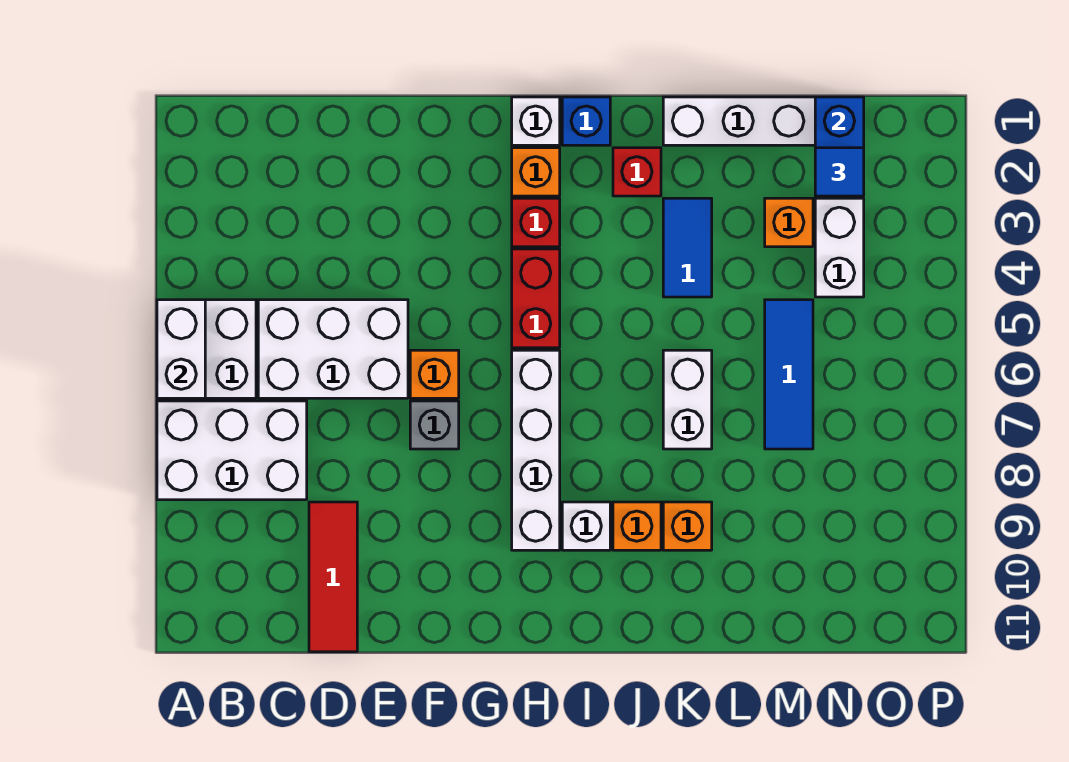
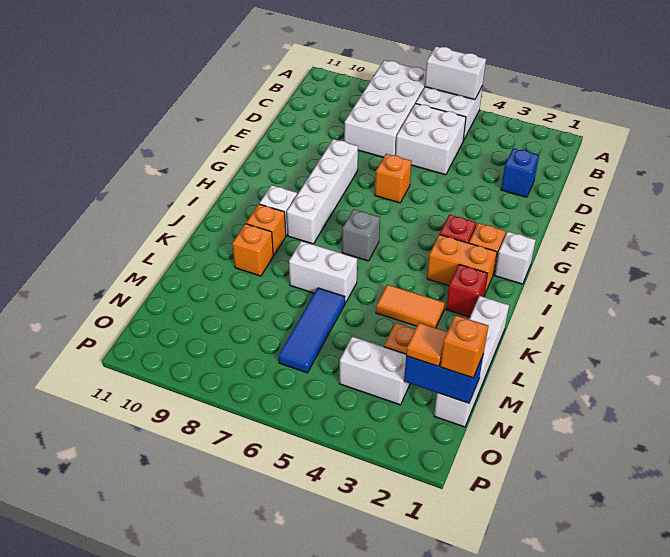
white 2x3 brick [157,401,307,500] -> white 2x4 brick [344,60,426,157]
white 2x3 brick [258,300,408,398] -> white 2x2 brick [395,104,466,175]
red 1x3 tile [309,502,357,652] -> none
grey 1x1 brick [410,401,459,449] -> grey 1x1 brick moved to [342,209,380,261]
red 1x2 brick [512,249,560,348] -> none
white 1x4 brick [512,350,560,550] -> white 1x4 brick turned to [287,139,358,244]
blue 1x1 brick [562,97,610,145] -> blue 1x1 brick moved to [501,148,539,197]
none -> orange 1x2 brick [427,234,497,295]
blue 1x2 tile [663,198,712,297] -> orange 1x2 tile [376,285,445,328]
blue 1x3 tile [765,300,813,449] -> blue 1x3 tile turned to [279,288,345,373]
none -> orange 1x1 brick [440,315,488,378]
blue 1x1 tile [815,148,864,196] -> orange 1x1 tile [406,323,447,366]

